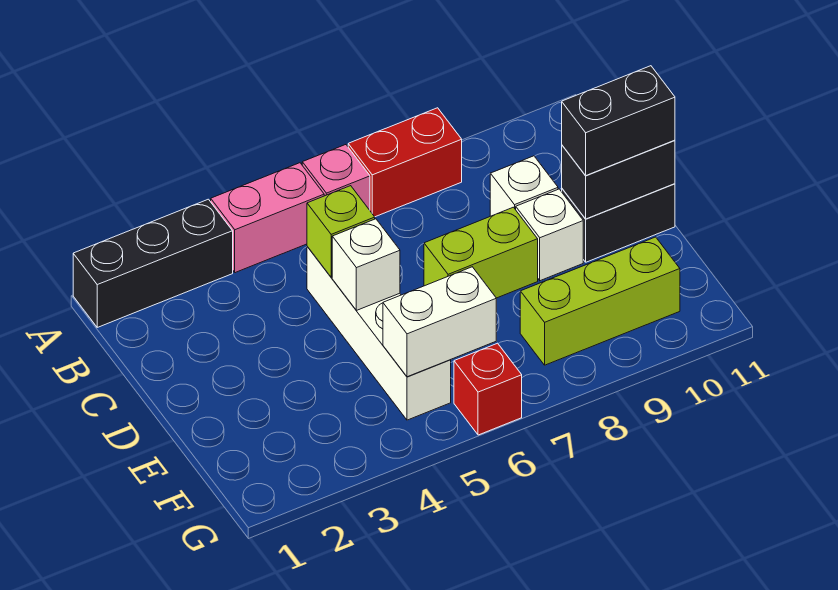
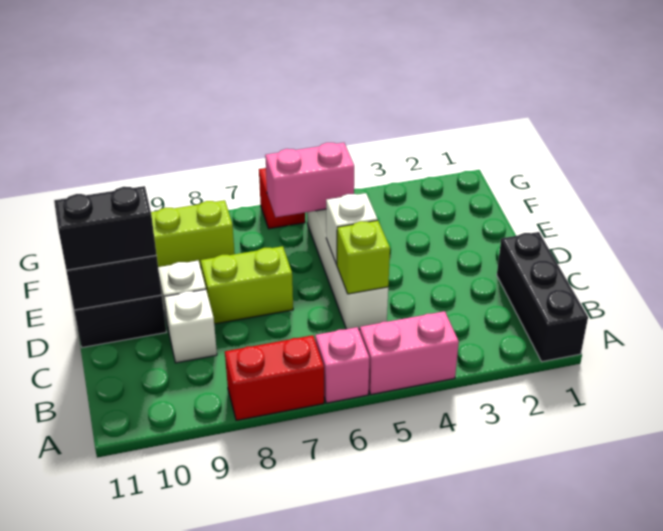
black 1x3 brick [73,199,233,327] -> black 1x3 brick turned to [497,232,588,362]
white 1x2 brick [383,267,496,377] -> pink 1x2 brick [265,143,354,217]

